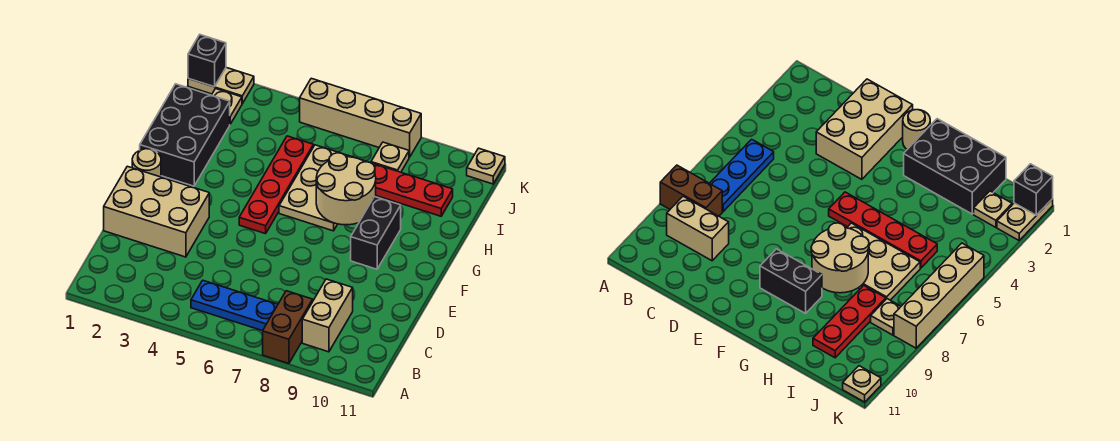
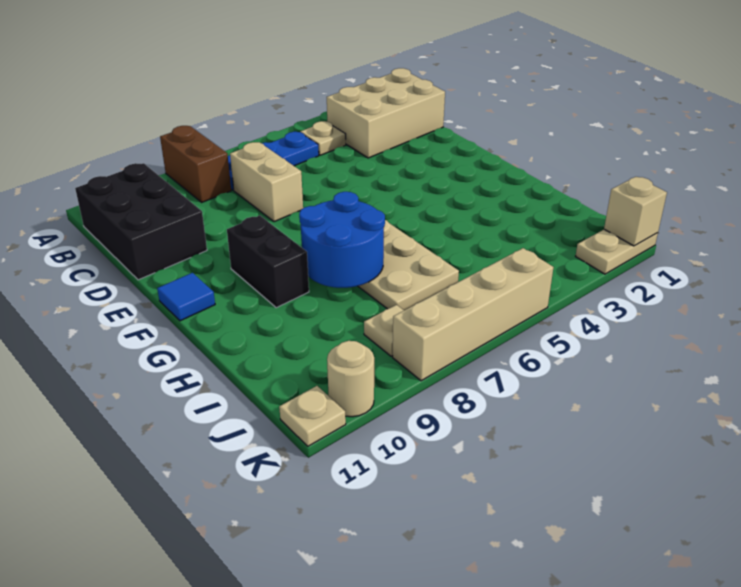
tan 1x2 brick [302,279,353,352] -> tan 1x2 brick moved to [230,142,303,222]
tan 2x3 brick [104,166,209,257] -> tan 2x3 brick moved to [327,68,445,158]
tan 1x1 round brick [132,149,161,177] -> tan 1x1 round brick moved to [327,341,374,417]
red 1x4 plate [239,136,313,234] -> none
none -> blue 1x1 tile [157,273,215,321]
black 2x3 brick [140,84,230,186] -> black 2x3 brick moved to [75,163,207,280]
tan 2x2 round brick [316,153,376,225] -> blue 2x2 round brick [299,192,385,288]
red 1x3 plate [372,163,453,216] -> none
tan 1x1 plate [212,89,242,124] -> tan 1x1 plate moved to [301,121,346,155]
black 1x1 brick [188,35,226,87] -> tan 1x1 brick [604,177,667,246]

